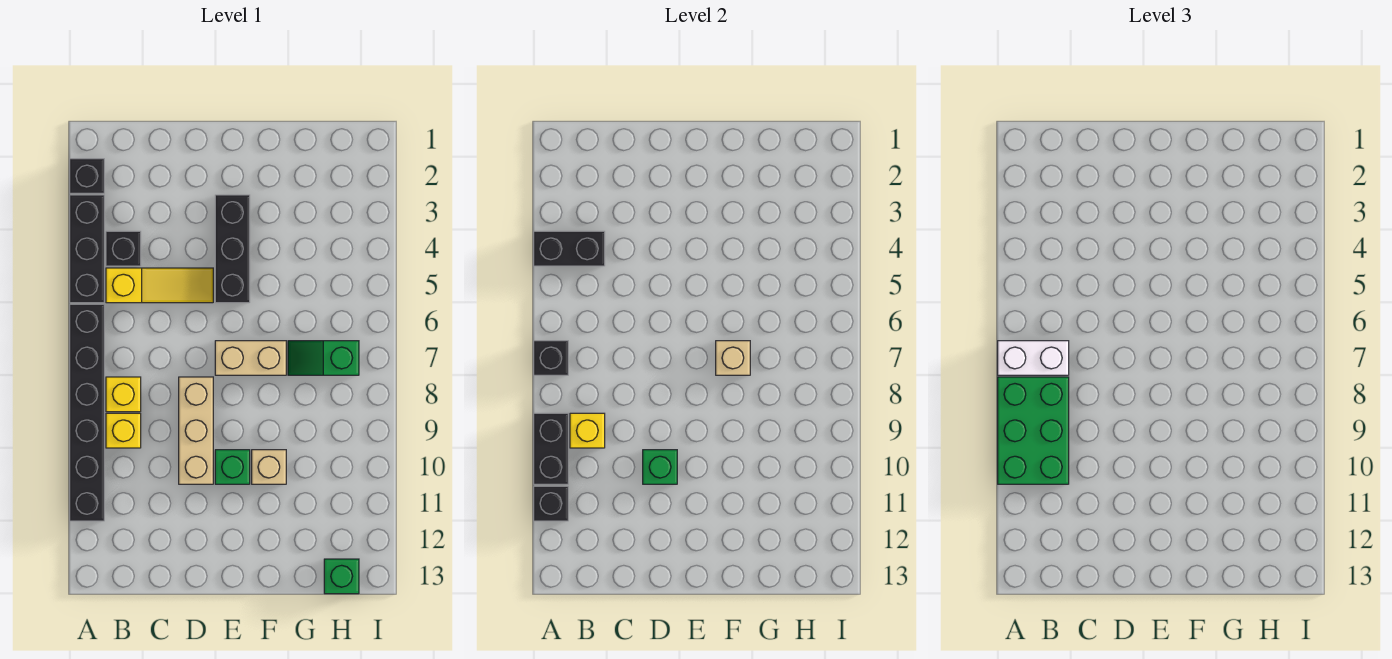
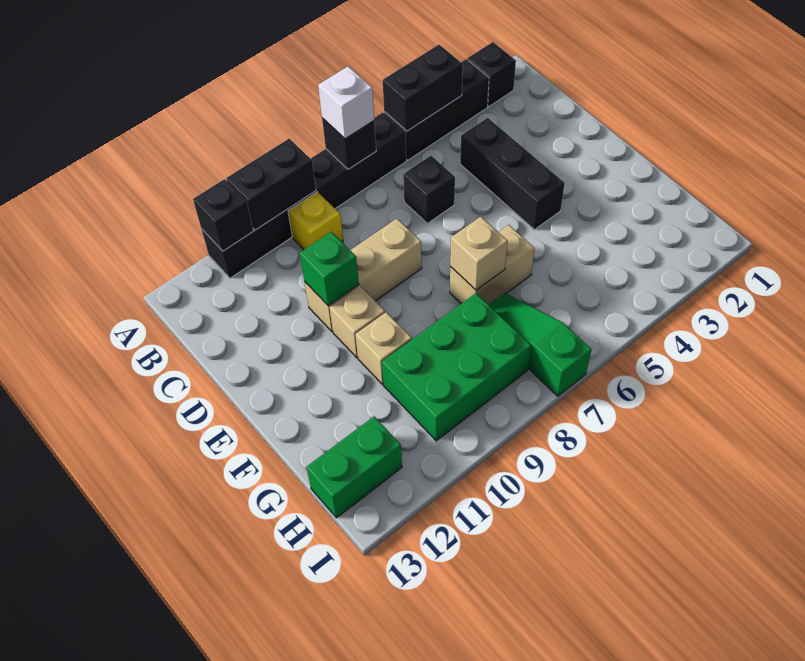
black 1x2 brick [534,231,605,266] -> black 1x2 brick turned to [383,45,463,131]
white 1x2 brick [998,341,1069,375] -> white 1x1 brick [318,66,374,139]
green 2x3 brick [998,377,1069,484] -> green 2x3 brick moved to [382,293,531,441]
black 1x1 brick [106,231,141,266] -> black 1x1 brick moved to [403,156,455,223]
yellow 1x3 slope [106,268,213,303] -> none
yellow 1x1 brick [106,377,141,412] -> none
yellow 1x1 brick [570,413,605,448] -> none
black 1x3 brick [215,195,250,303] -> black 1x3 brick turned to [460,118,565,230]
tan 1x2 brick [215,341,286,375] -> tan 1x2 brick turned to [450,225,535,304]
green 1x1 brick [215,450,250,484] -> tan 1x1 brick [330,286,385,358]
green 1x2 slope [288,341,359,375] -> green 1x3 slope [488,293,591,396]
green 1x1 brick [324,559,359,594] -> green 1x2 brick [306,416,402,518]

